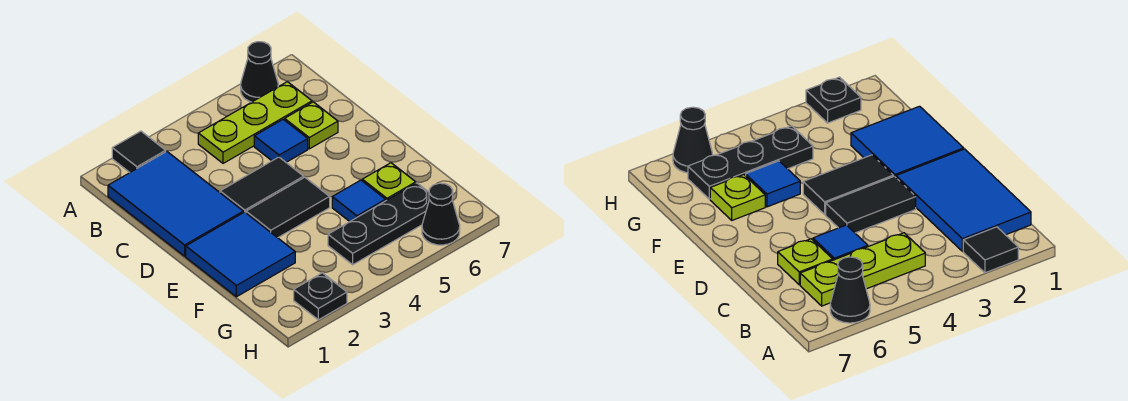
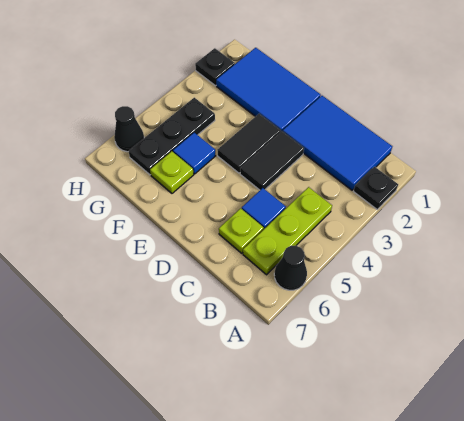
black 1x1 tile [112,131,166,172] -> black 1x1 plate [353,167,398,209]
blue 2x2 tile [186,212,295,297] -> blue 2x3 tile [216,48,321,131]

